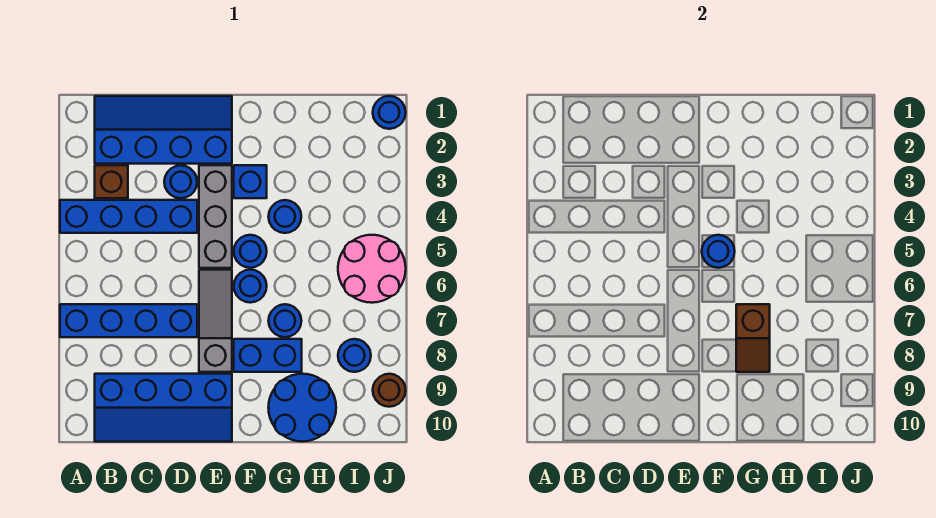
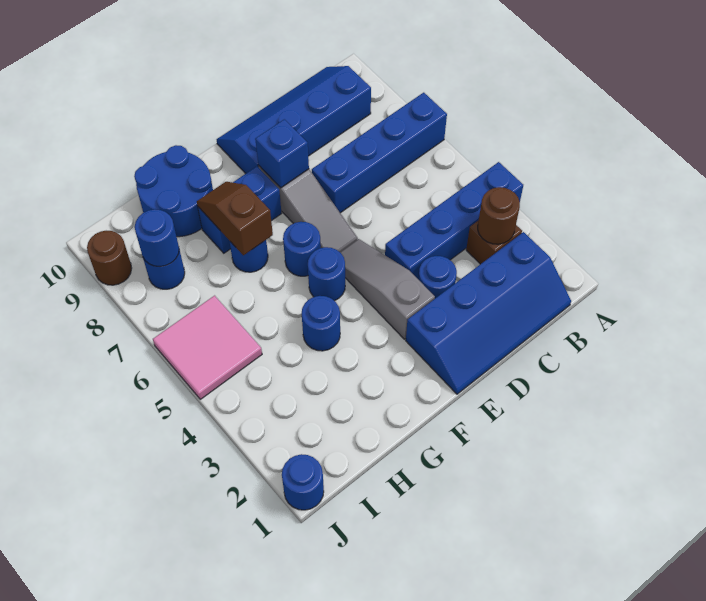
none -> brown 1x1 round brick [478,187,520,244]
grey 1x3 brick [199,165,232,268] -> grey 1x3 slope [340,239,435,339]
blue 1x1 brick [234,165,267,198] -> blue 1x1 brick moved to [255,119,309,188]
blue 1x1 round brick [702,235,735,268] -> blue 1x1 round brick moved to [135,209,179,267]
pink 2x2 round brick [338,235,406,303] -> pink 2x2 tile [153,296,262,399]

